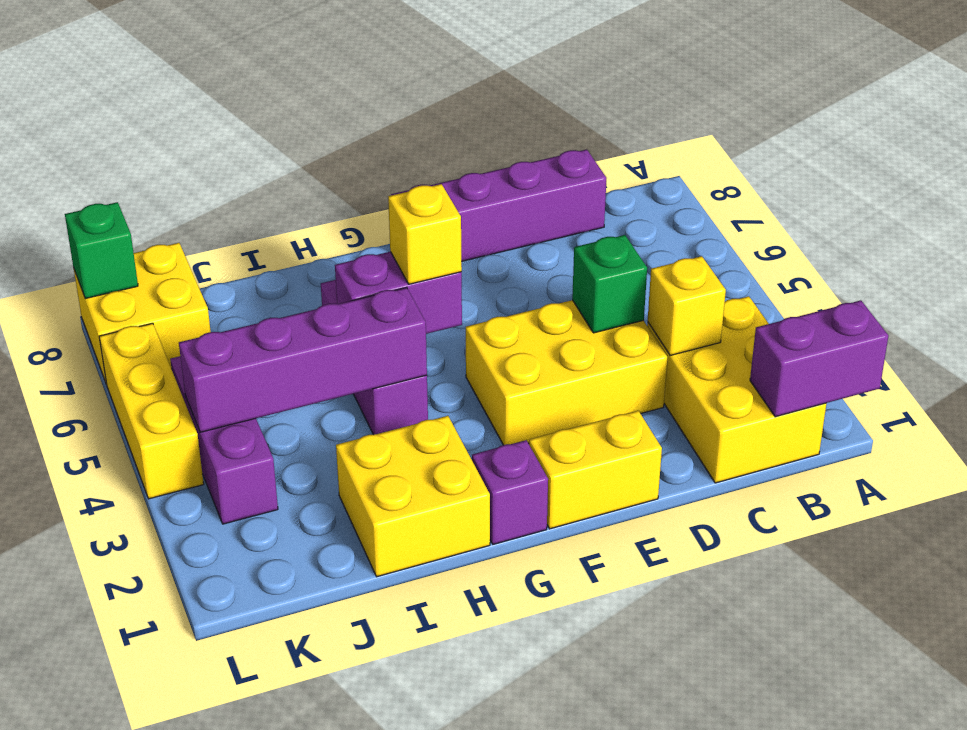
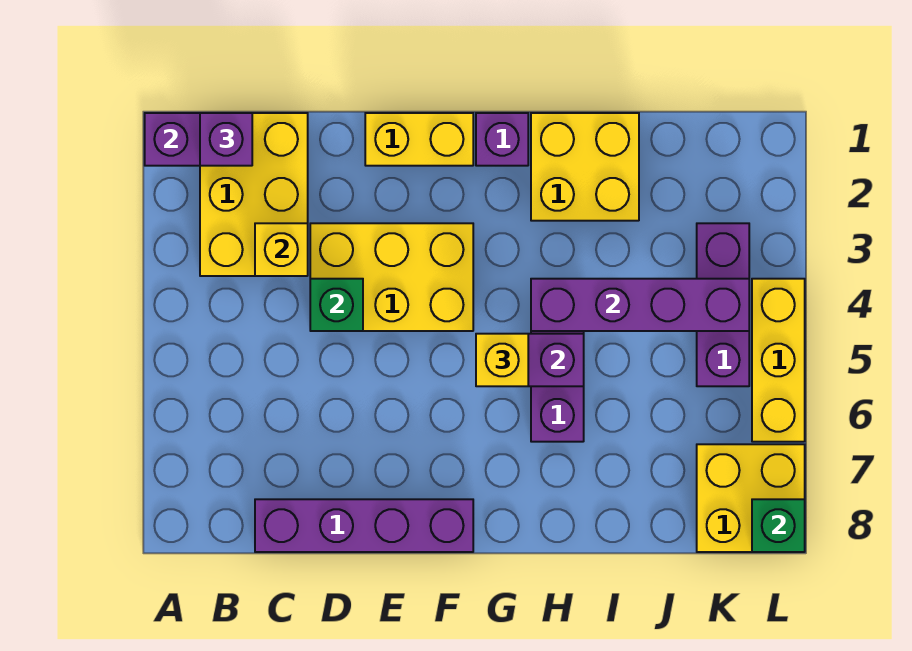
none -> purple 1x1 brick [200,113,252,166]

